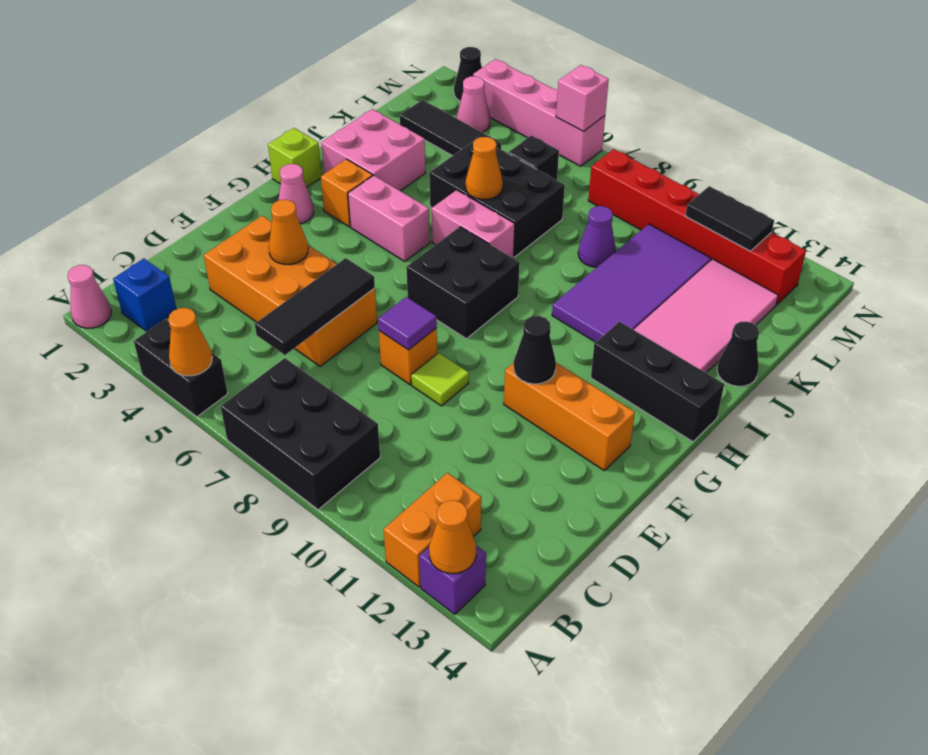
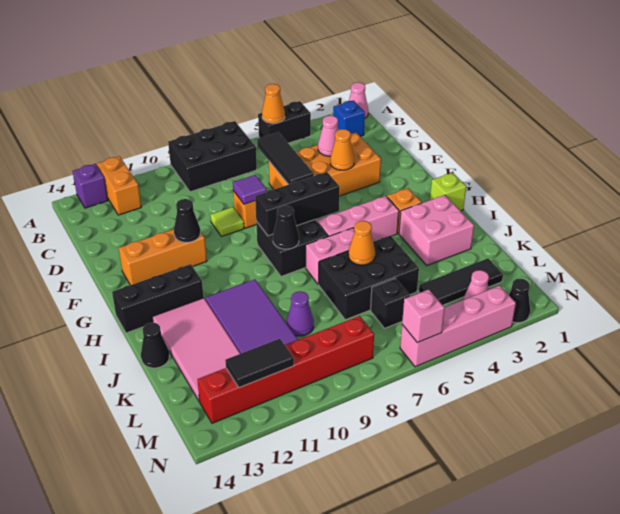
orange 1x1 cone [429,500,476,574] -> none
pink 1x1 cone [278,164,314,223] -> pink 1x1 cone moved to [318,116,338,156]
none -> black 1x3 brick [255,172,340,236]
pink 1x2 brick [348,175,430,261] -> pink 1x3 brick [317,196,399,242]
none -> black 1x1 cone [273,205,299,249]

